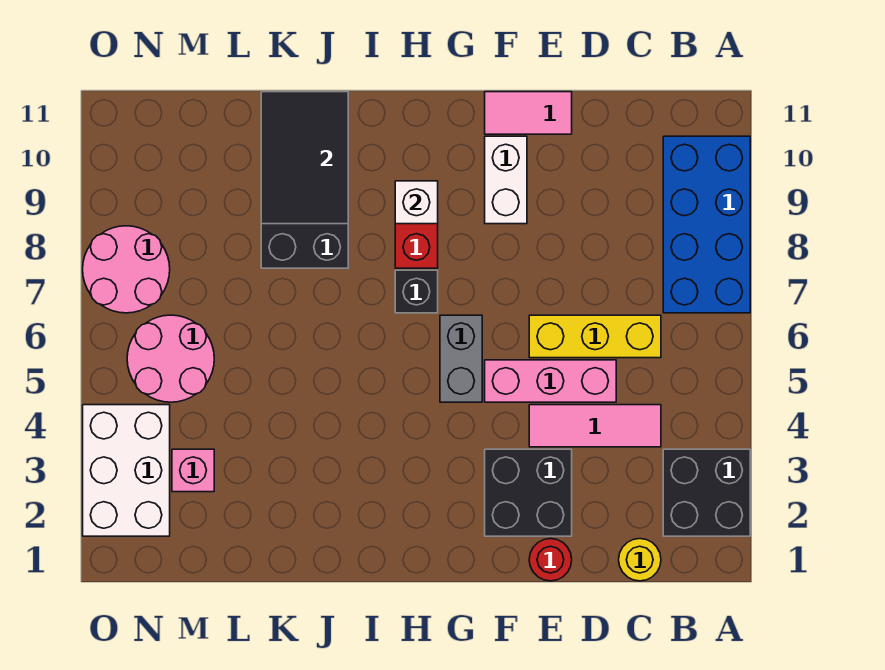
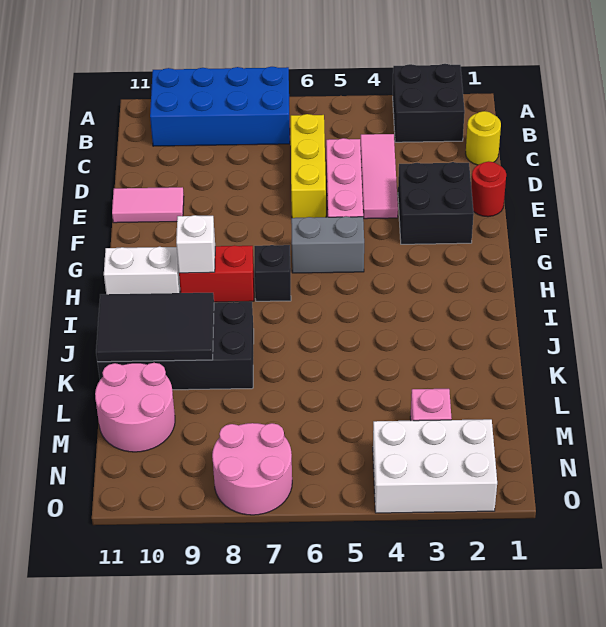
pink 1x2 tile [485,92,572,134] -> pink 1x2 tile turned to [112,187,184,223]
white 1x2 brick [485,136,527,224] -> white 1x2 brick moved to [104,247,180,294]
pink 2x2 round brick [127,315,214,402] -> pink 2x2 round brick moved to [95,363,175,452]

